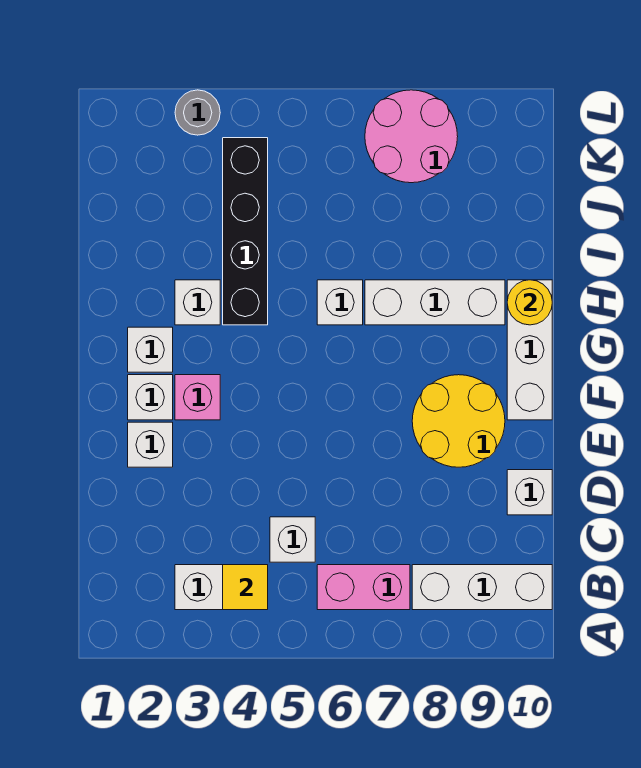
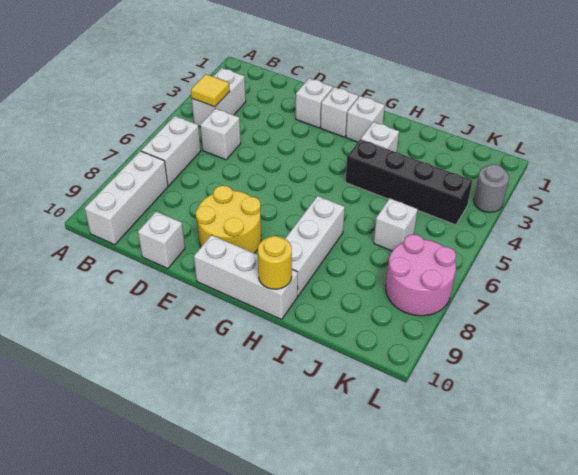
pink 1x2 brick [317,565,410,610] -> white 1x2 brick [141,116,201,186]
pink 1x1 brick [175,375,220,420] -> none
white 1x1 brick [317,280,363,325] -> white 1x1 brick moved to [374,198,418,251]

